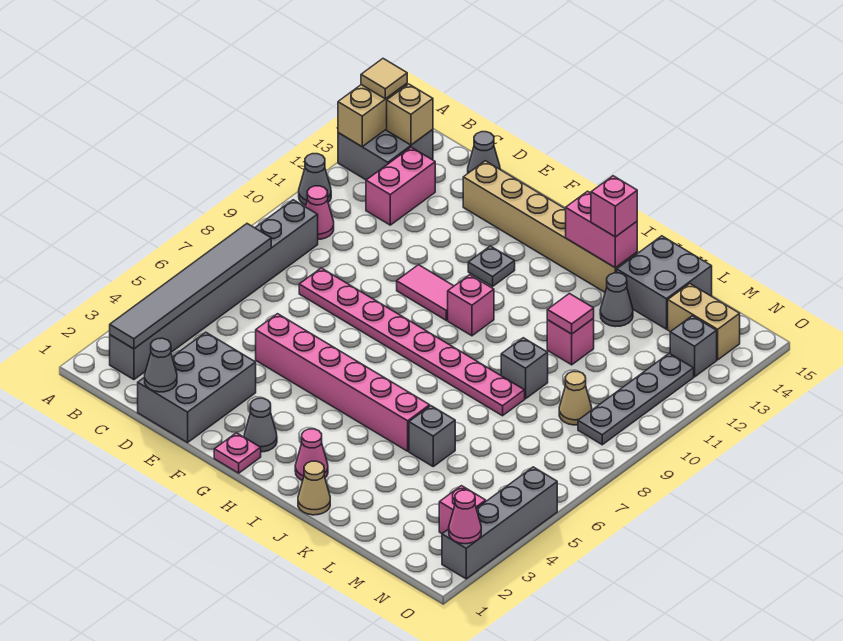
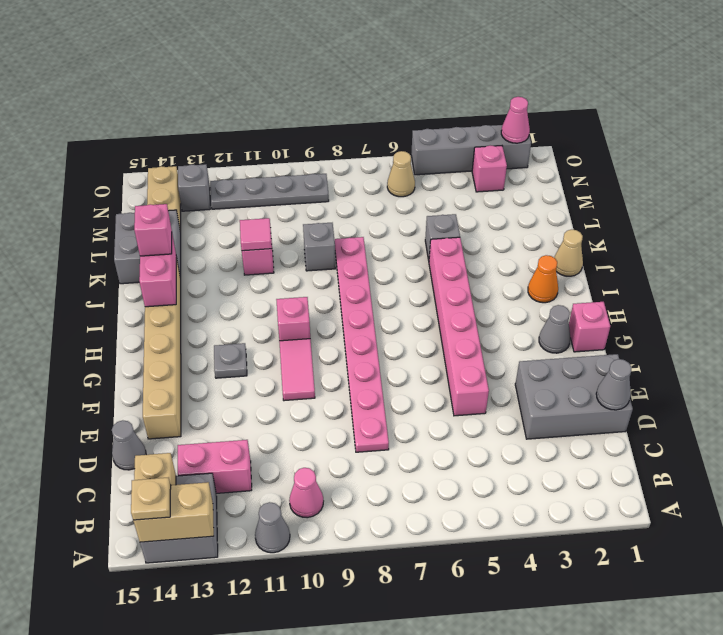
tan 1x1 tile [361,59,407,99] -> tan 1x1 plate [131,478,171,520]
grey 1x8 brick [110,200,318,380] -> none
grey 1x6 tile [110,224,271,349] -> none
pink 1x1 plate [214,433,261,473] -> pink 1x1 brick [569,302,610,352]
pink 1x1 cone [295,429,328,481] -> orange 1x1 cone [528,255,558,303]
grey 1x1 cone [600,273,633,327] -> none
tan 1x1 cone [559,372,592,425] -> tan 1x1 cone moved to [387,151,415,197]

